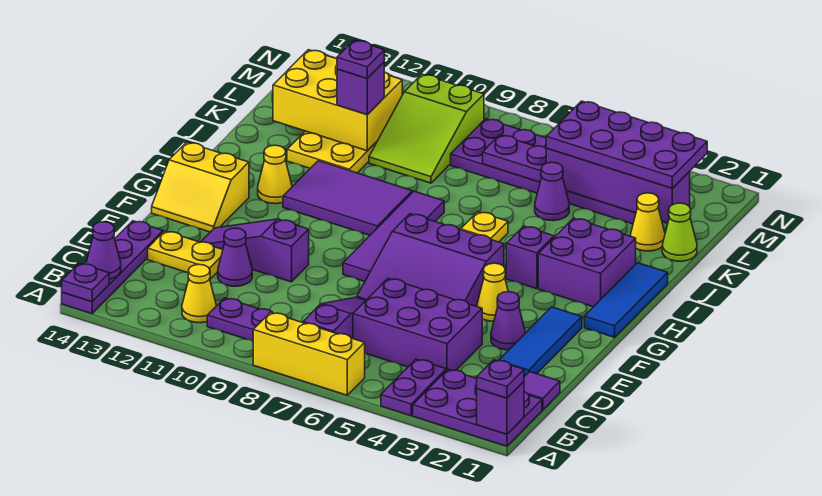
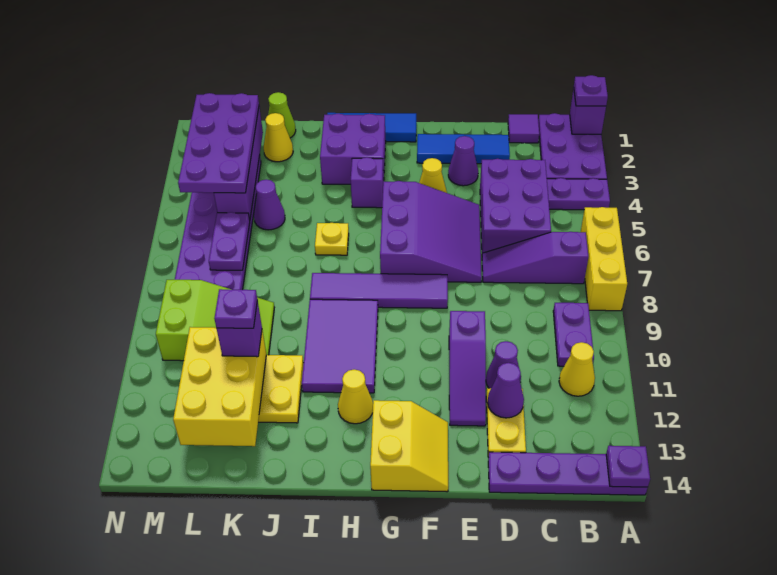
purple 1x1 cone [86,222,121,279] -> purple 1x1 cone moved to [488,363,524,418]

